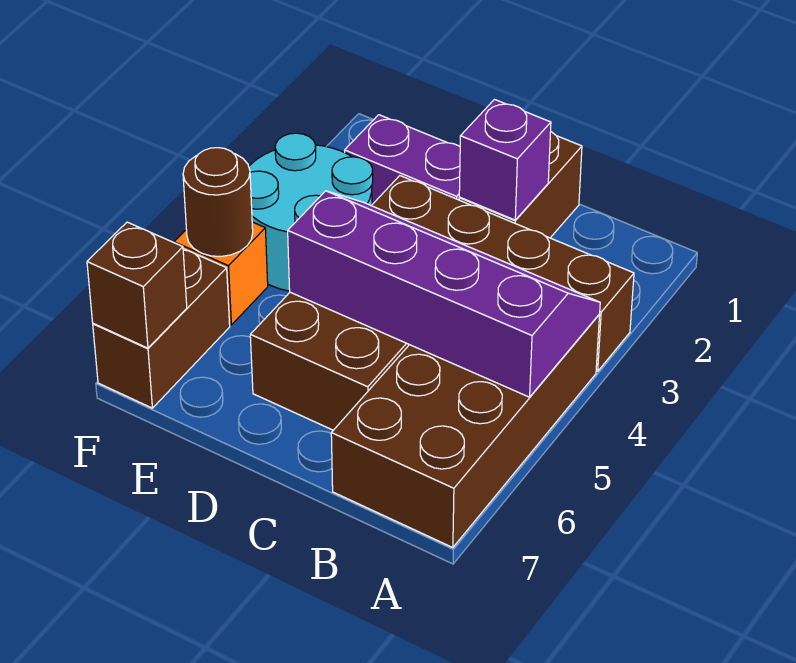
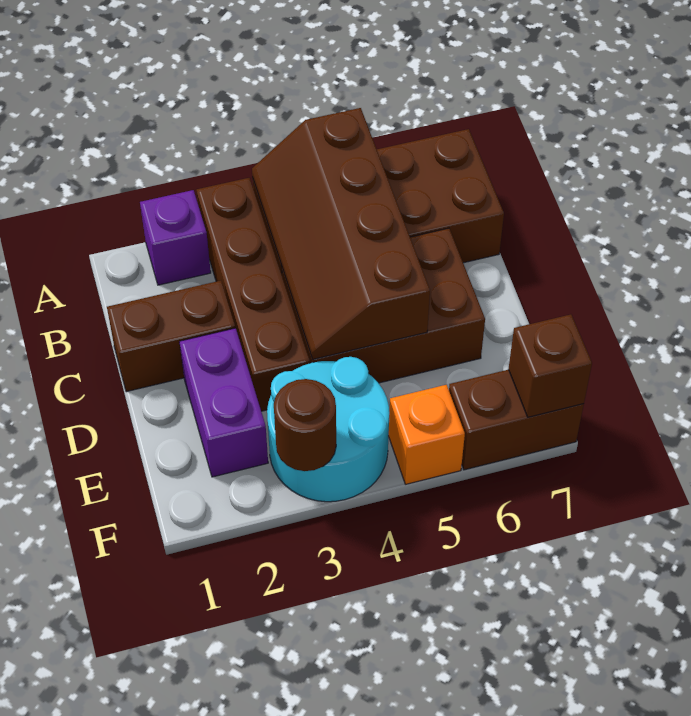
purple 2x4 slope [288,191,600,397] -> brown 2x4 slope [252,108,430,359]
purple 1x1 brick [459,100,551,220] -> purple 1x1 brick moved to [140,190,211,285]
brown 1x1 round brick [183,148,253,257] -> brown 1x1 round brick moved to [274,379,336,471]

